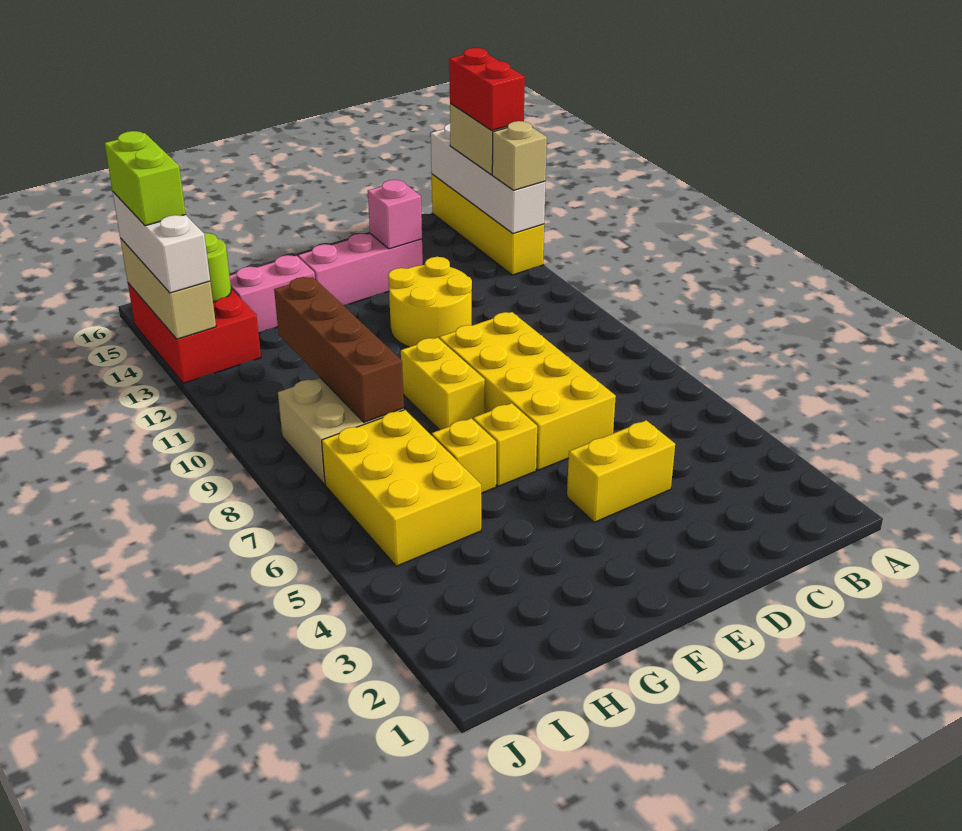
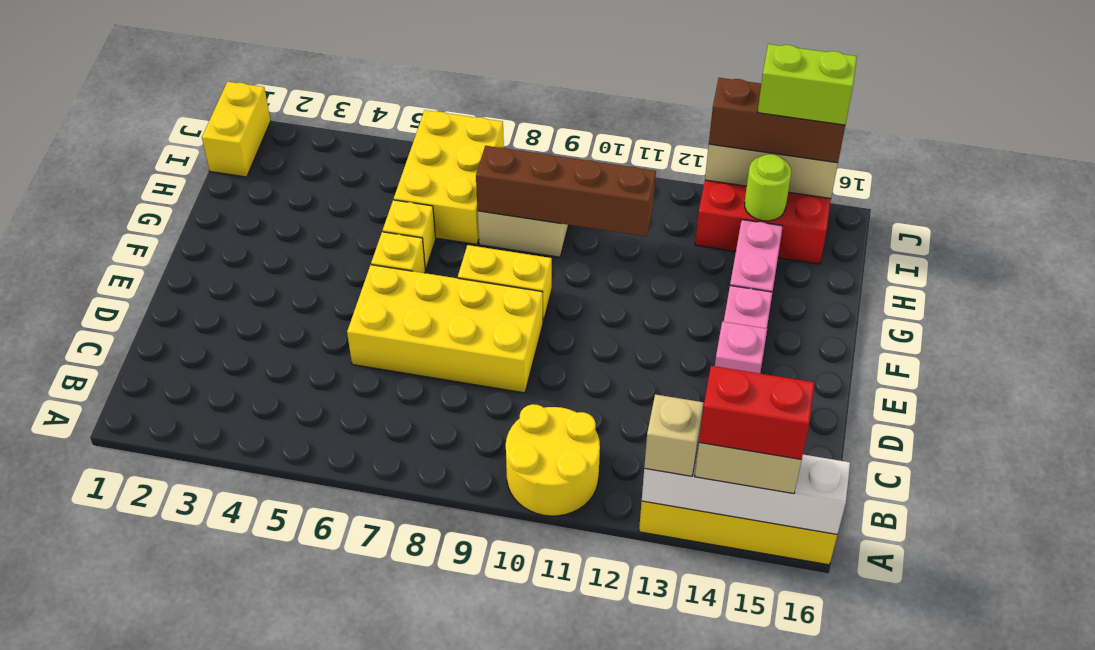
yellow 1x2 brick [567,420,675,522] -> yellow 1x2 brick moved to [202,82,271,177]
yellow 2x2 round brick [388,257,472,347] -> yellow 2x2 round brick moved to [506,404,600,516]
yellow 2x3 brick [322,410,481,566] -> yellow 2x3 brick turned to [394,110,504,244]
white 1x3 brick [113,192,210,293] -> brown 1x3 brick [709,78,845,163]

